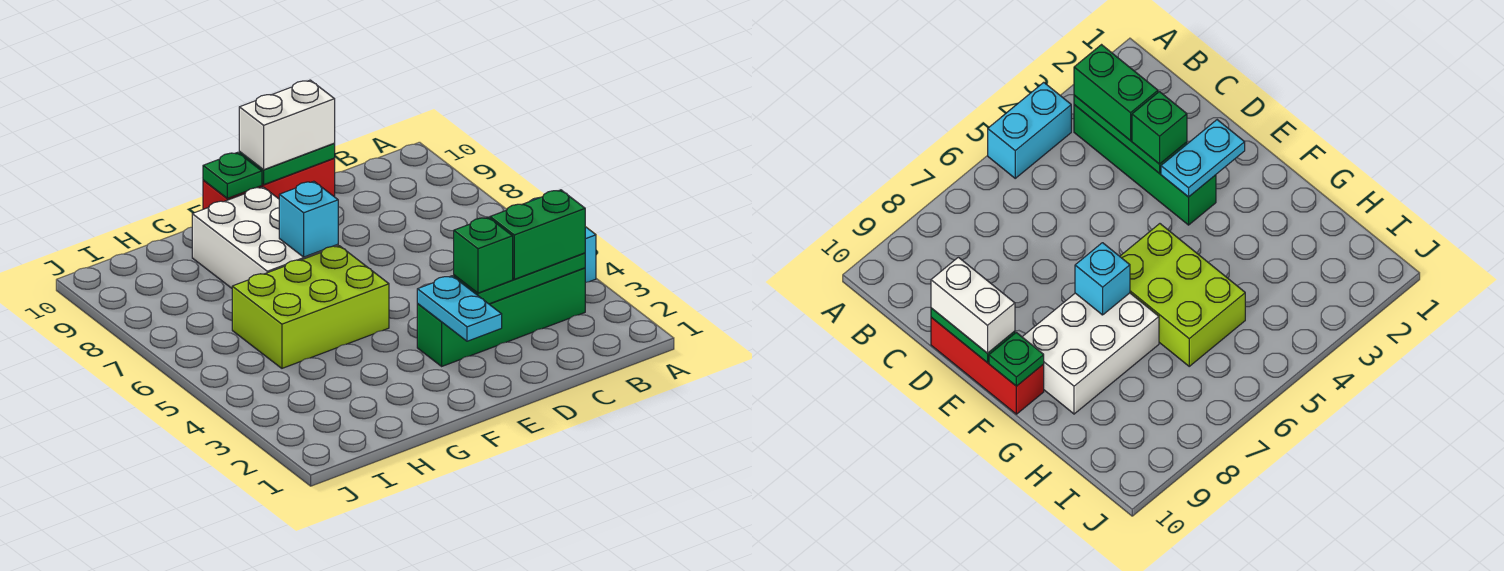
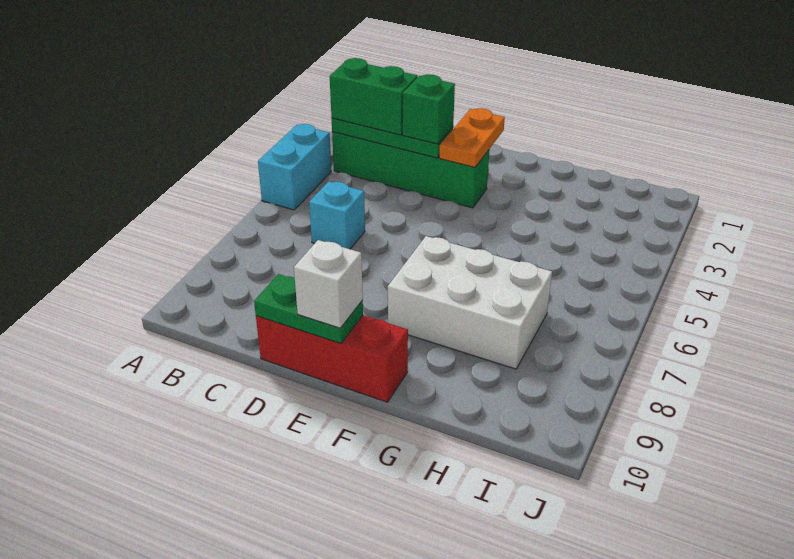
white 1x2 brick [239,80,335,170] -> white 1x1 brick [294,240,363,328]
cyan 1x2 plate [417,276,502,341] -> orange 1x2 plate [439,108,505,167]
lime 2x3 brick [232,246,389,368] -> none
white 2x3 brick [192,187,338,288] -> white 2x3 brick turned to [388,236,552,369]
cyan 1x1 brick [279,181,338,257] -> cyan 1x1 brick moved to [309,181,365,249]
green 1x1 plate [203,152,262,198] -> none

